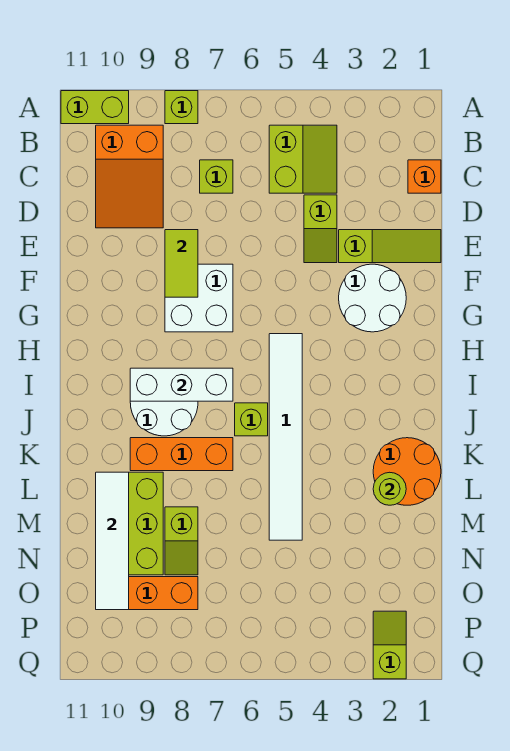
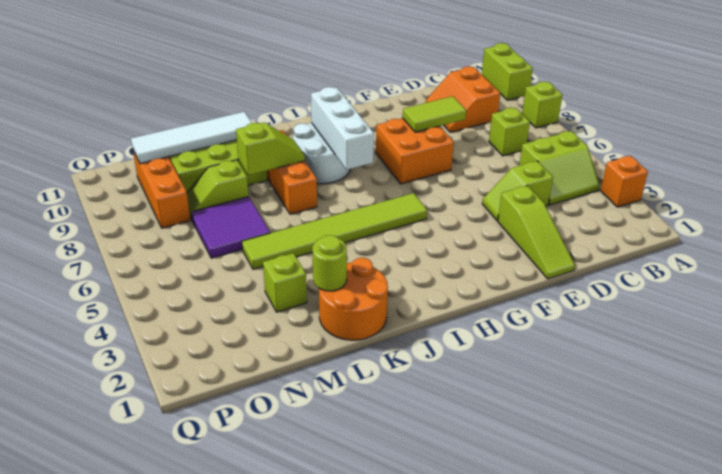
orange 2x3 slope [96,125,163,228] -> orange 2x2 slope [426,67,500,132]
orange 1x1 brick [408,160,441,193] -> orange 1x1 brick moved to [601,156,648,207]
white 2x2 round brick [339,264,406,332] -> none
white 2x2 brick [165,264,233,332] -> orange 2x2 brick [376,118,454,184]
white 1x6 tile [269,334,302,540] -> lime 1x6 tile [242,193,427,269]
lime 1x1 brick [235,403,268,436] -> lime 1x1 brick moved to [263,253,307,312]
none -> purple 2x2 tile [191,196,270,258]
lime 1x2 slope [373,611,406,679] -> lime 1x2 slope moved to [236,122,305,175]

